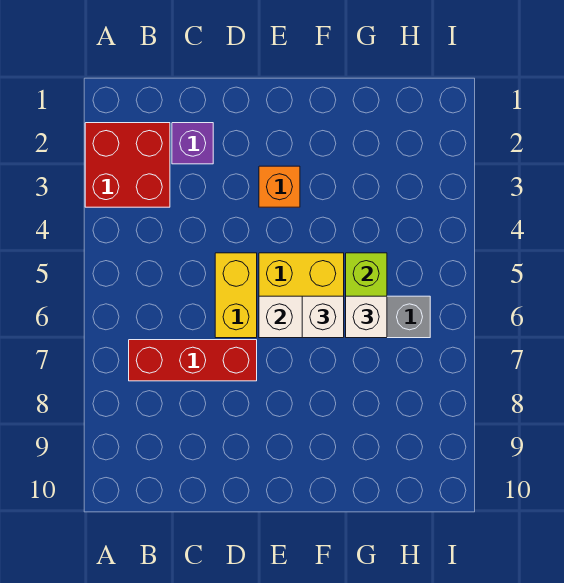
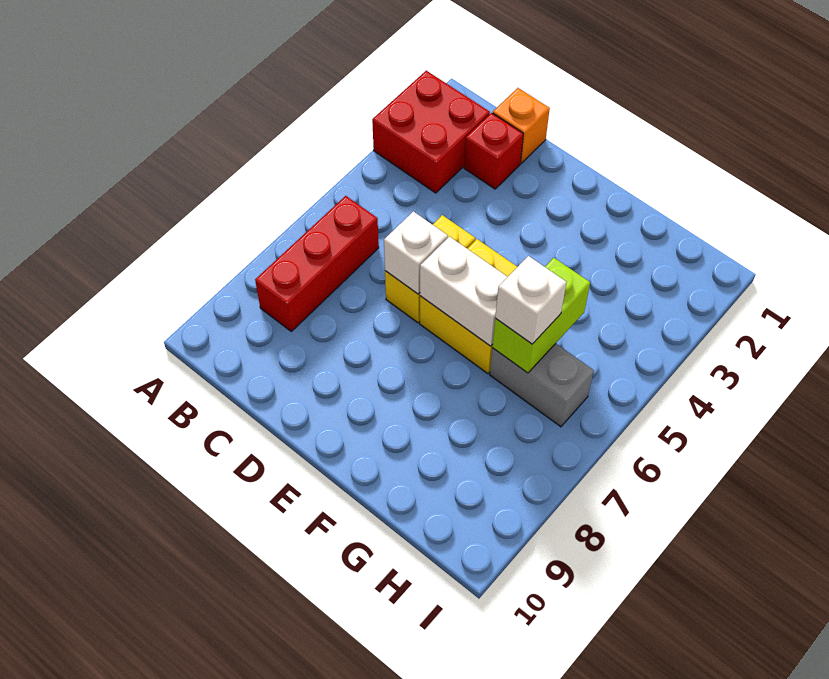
red 1x3 brick [129,340,257,381] -> red 1x3 brick turned to [255,196,379,331]
purple 1x1 brick [172,123,213,164] -> red 1x1 brick [464,113,523,189]
orange 1x1 brick [259,166,300,207] -> orange 1x1 brick moved to [493,88,550,163]
white 1x1 brick [302,296,344,338] -> white 1x1 brick moved to [384,211,448,294]

